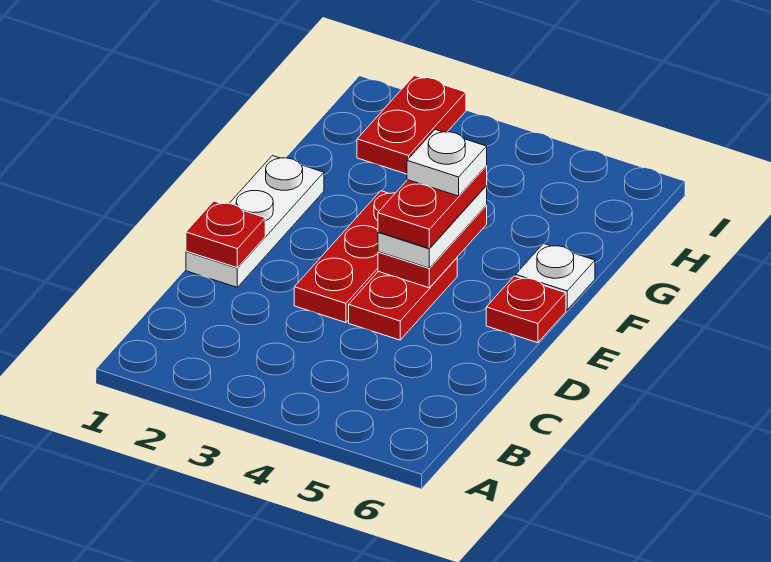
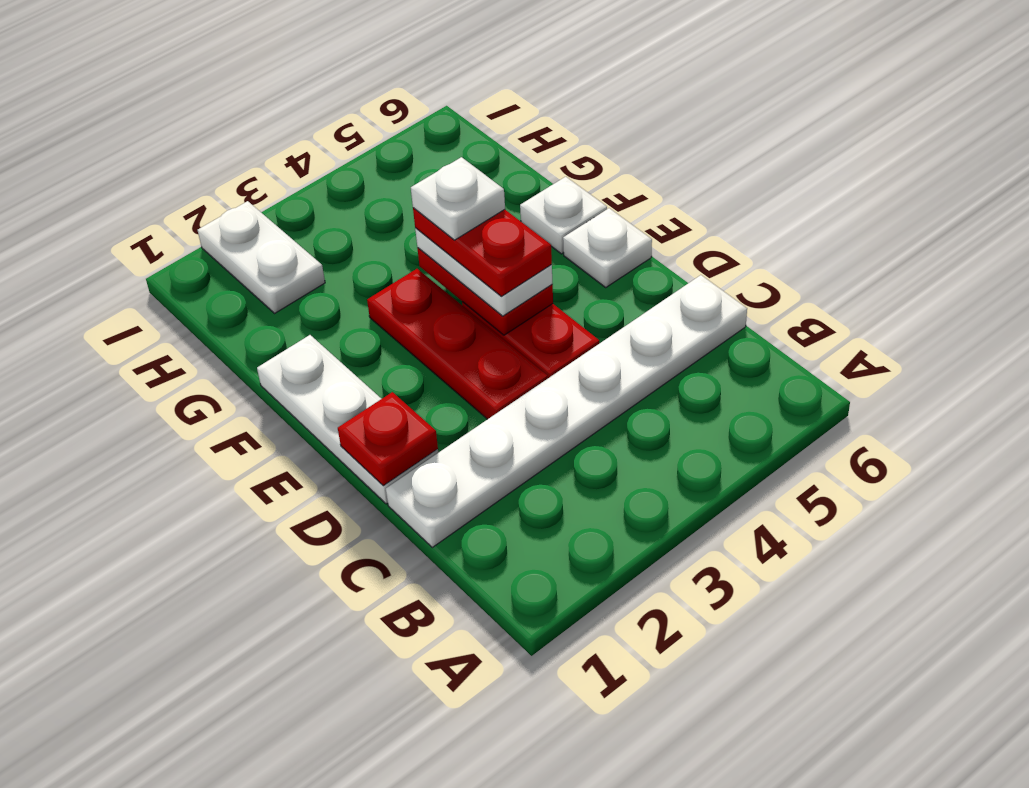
none -> white 1x6 plate [386,275,747,547]
red 1x1 plate [486,276,566,343] -> white 1x1 plate [563,208,652,287]
red 1x2 plate [357,75,466,174] -> white 1x2 plate [198,201,325,313]

